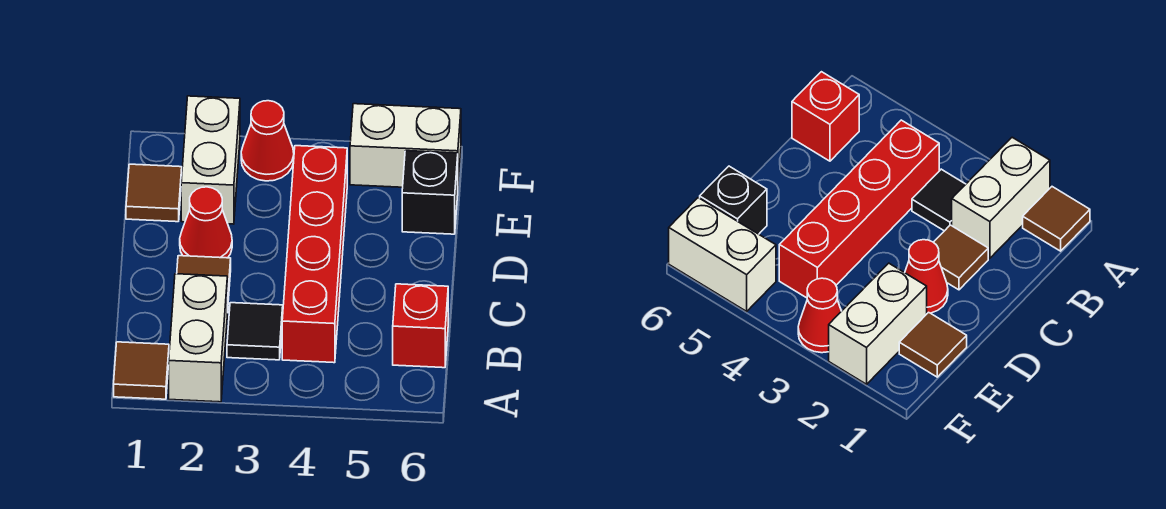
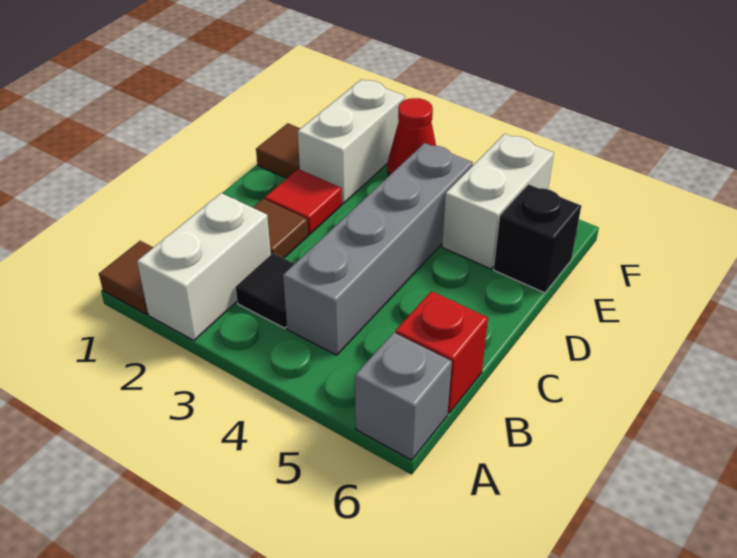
none -> grey 1x1 brick [355,333,452,460]
red 1x4 brick [282,146,347,363] -> grey 1x4 brick [283,143,473,355]
red 1x1 cone [180,187,232,258] -> red 1x1 tile [265,169,342,234]
white 1x2 brick [350,104,461,187] -> white 1x2 brick turned to [442,134,554,269]

